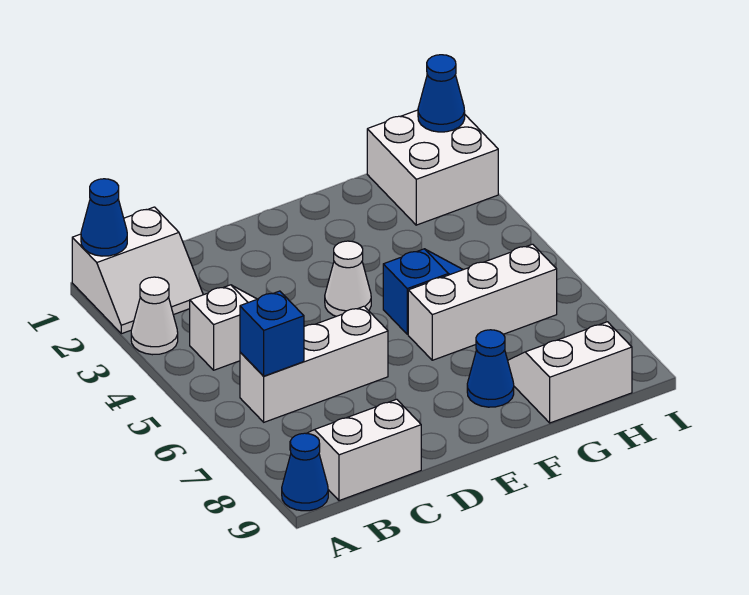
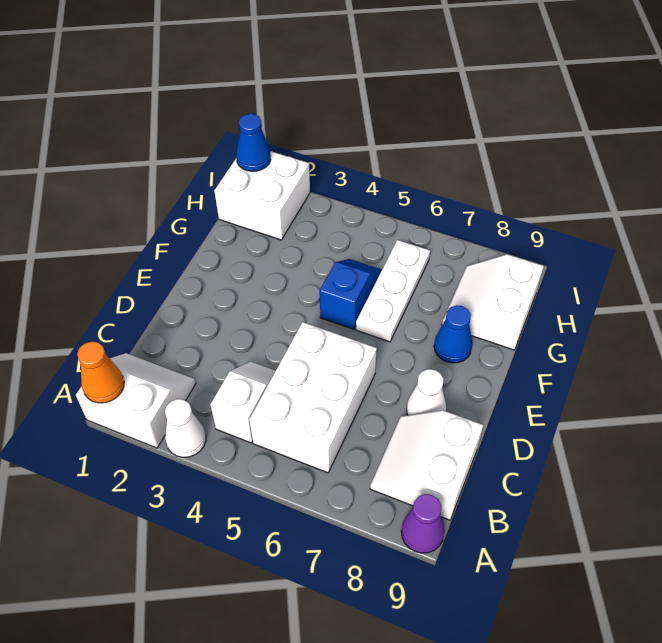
white 2x2 slope [72,207,203,334] -> white 2x2 slope turned to [76,353,196,448]
blue 1x1 cone [81,179,127,256] -> orange 1x1 cone [77,341,124,403]
blue 1x1 cone [282,433,328,511] -> purple 1x1 cone [401,494,445,553]
white 1x3 brick [240,306,388,422] -> white 2x3 brick [249,322,377,473]
blue 1x1 brick [240,291,304,376] -> none
white 1x1 cone [325,241,371,316] -> white 1x1 cone moved to [407,369,446,415]
white 1x3 brick [408,244,557,360] -> white 1x3 plate [356,240,430,342]

